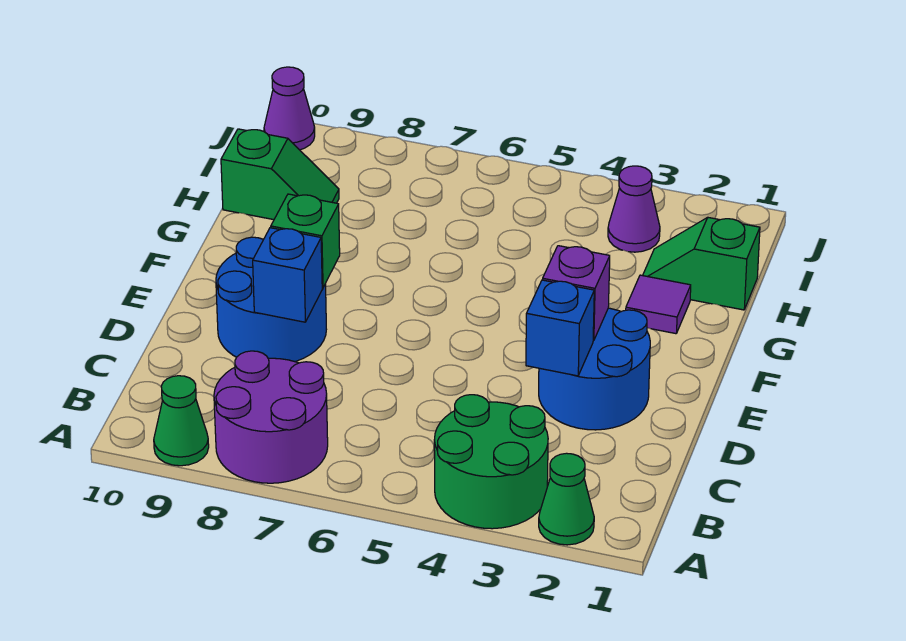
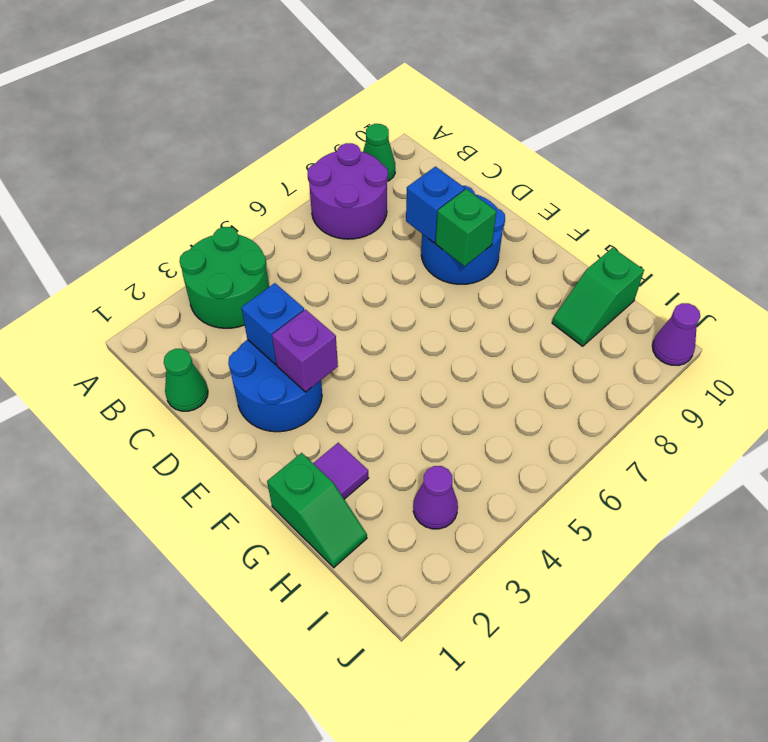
green 1x1 cone [539,453,594,545] -> green 1x1 cone moved to [164,349,208,411]
green 1x2 slope [643,218,760,310] -> green 1x2 slope turned to [267,453,367,568]

